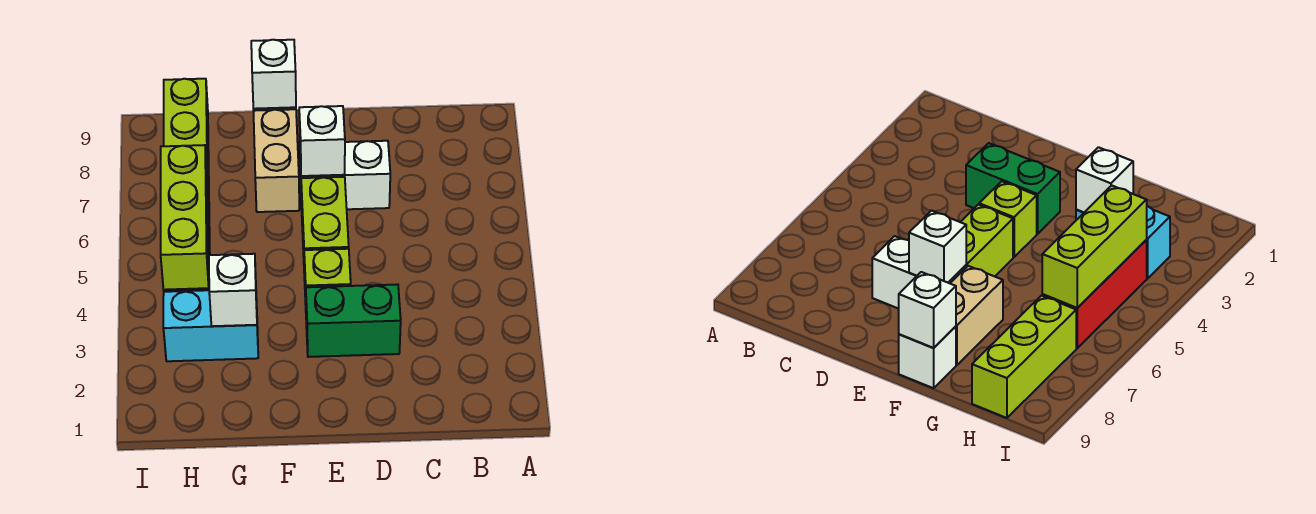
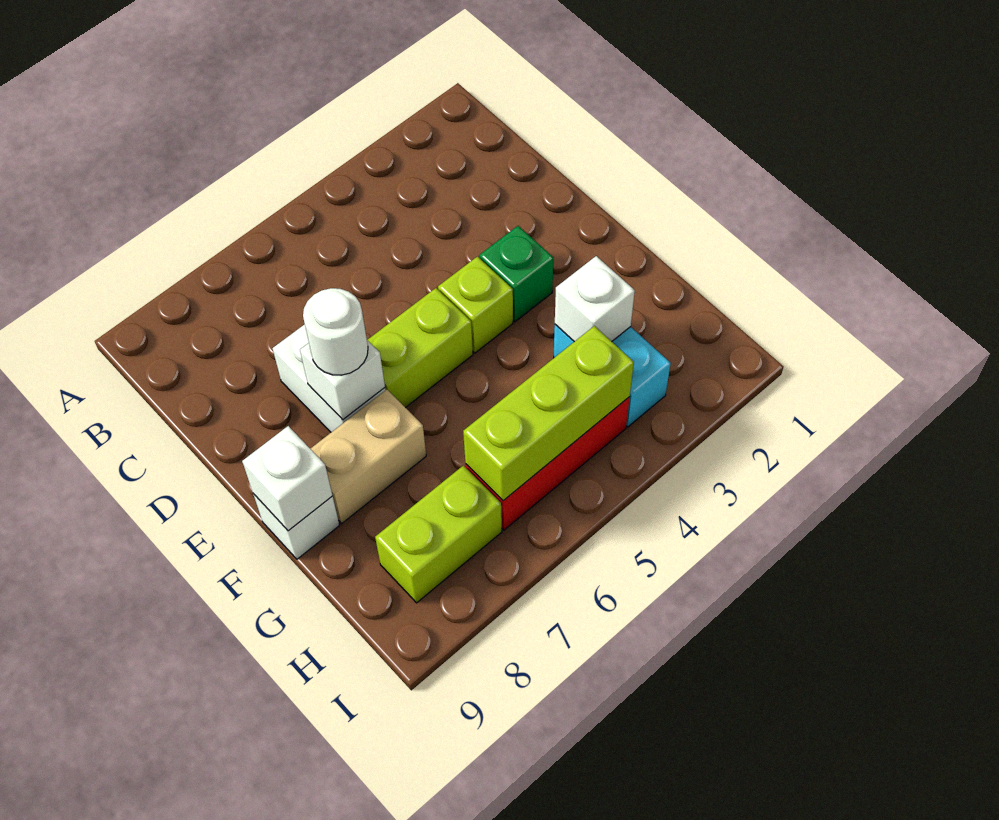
green 1x2 brick [306,284,401,357] -> green 1x1 brick [479,226,553,322]
none -> white 1x1 round brick [303,288,368,375]
lime 1x3 brick [164,79,209,201] -> lime 1x2 brick [375,466,502,603]

